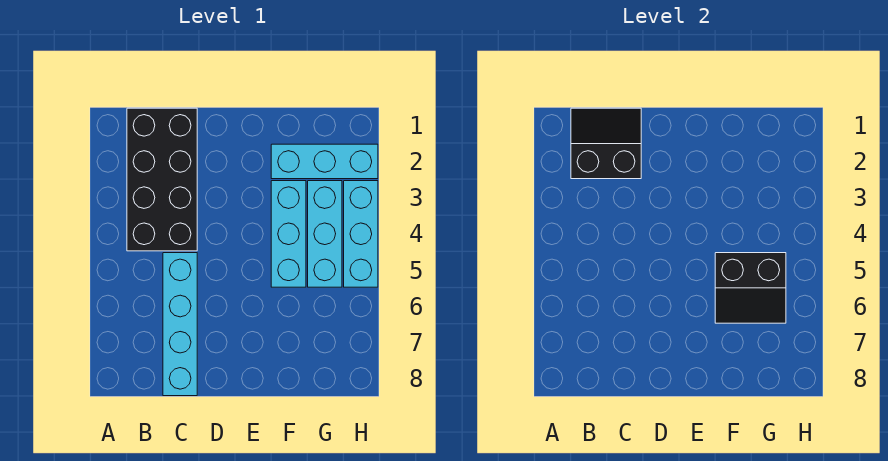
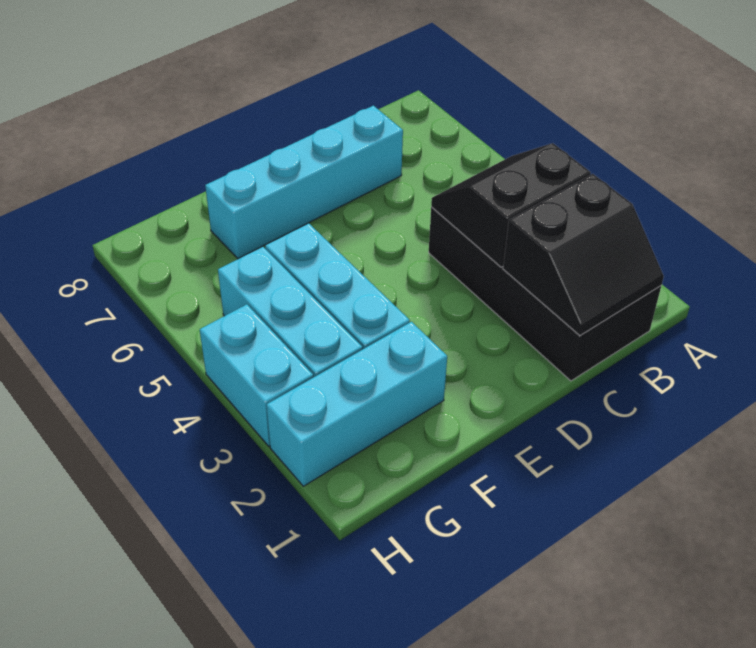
cyan 1x4 brick [163,253,197,396] -> cyan 1x4 brick turned to [205,106,403,258]
black 2x2 slope [715,253,786,323] -> black 2x2 slope moved to [431,143,591,267]
cyan 1x3 brick [344,181,378,287] -> cyan 1x2 brick [200,304,313,446]

